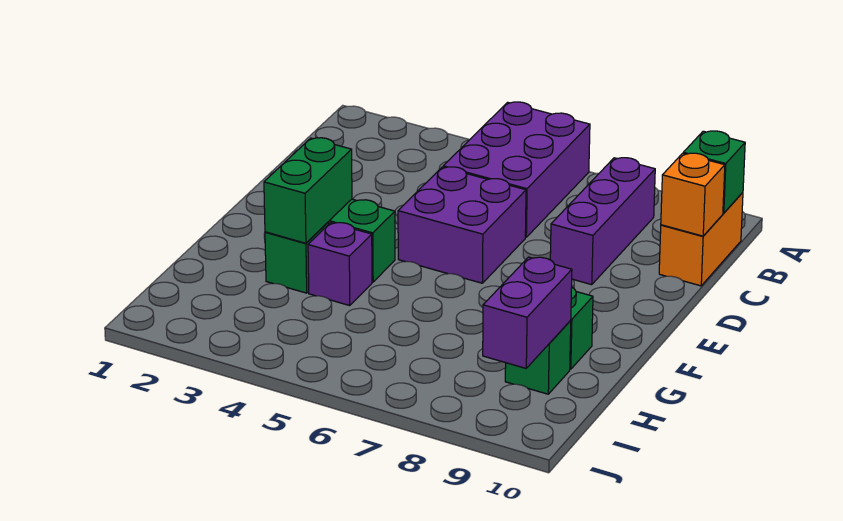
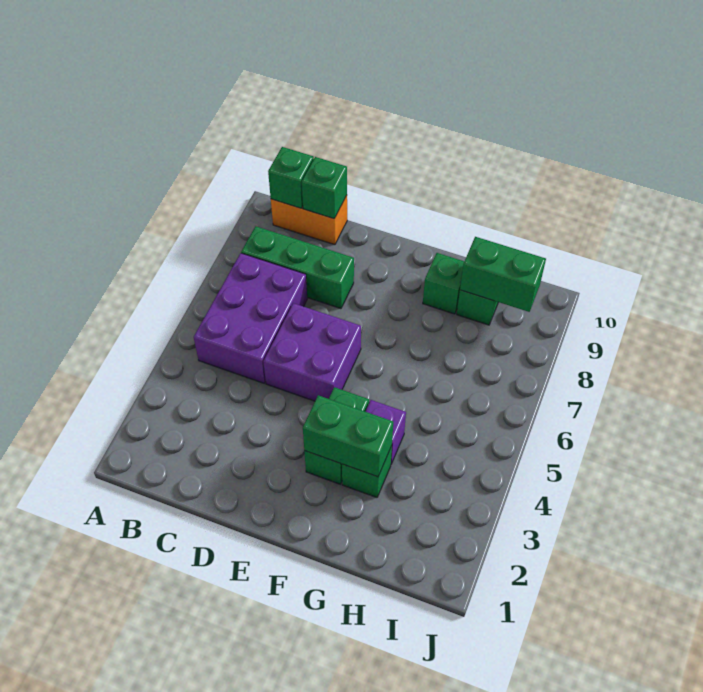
purple 2x3 brick [443,102,590,237] -> purple 2x3 brick turned to [194,253,307,383]
purple 1x3 brick [550,158,655,285] -> green 1x3 brick [241,226,354,309]
orange 1x1 brick [661,153,725,236] -> green 1x1 brick [302,157,347,219]
purple 1x2 brick [483,257,572,368] -> green 1x2 brick [460,237,546,312]

